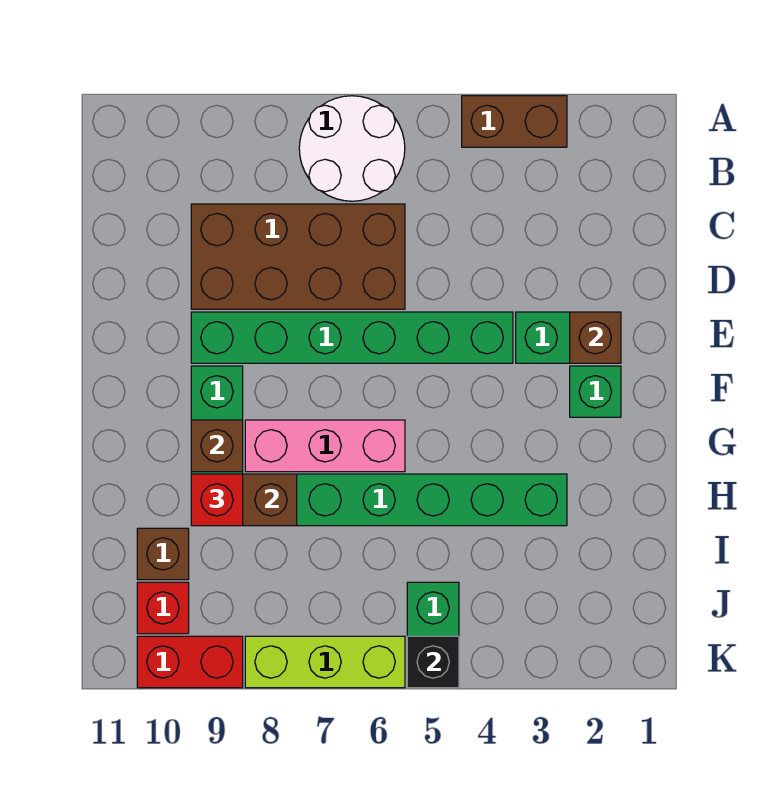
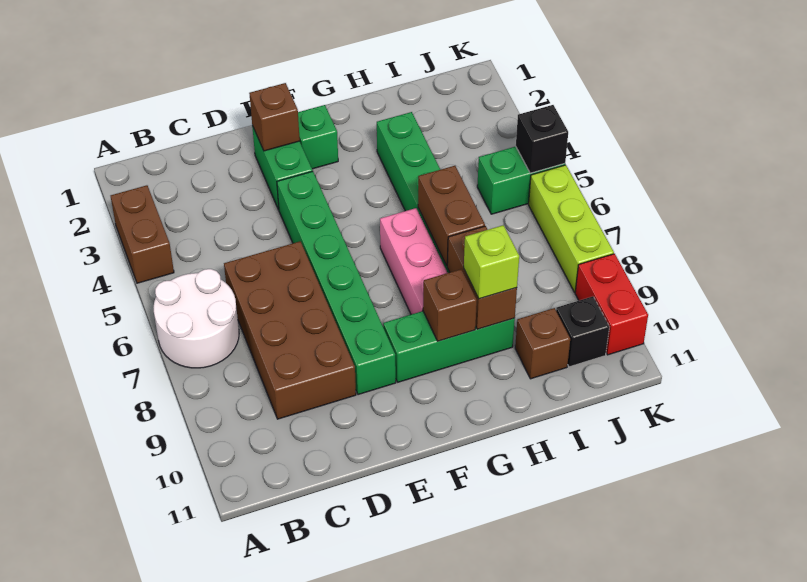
none -> brown 1x2 brick [418,166,485,266]
red 1x1 brick [191,474,243,526] -> lime 1x1 brick [464,225,519,299]
red 1x1 brick [137,582,189,634] -> black 1x1 brick [556,296,609,367]

